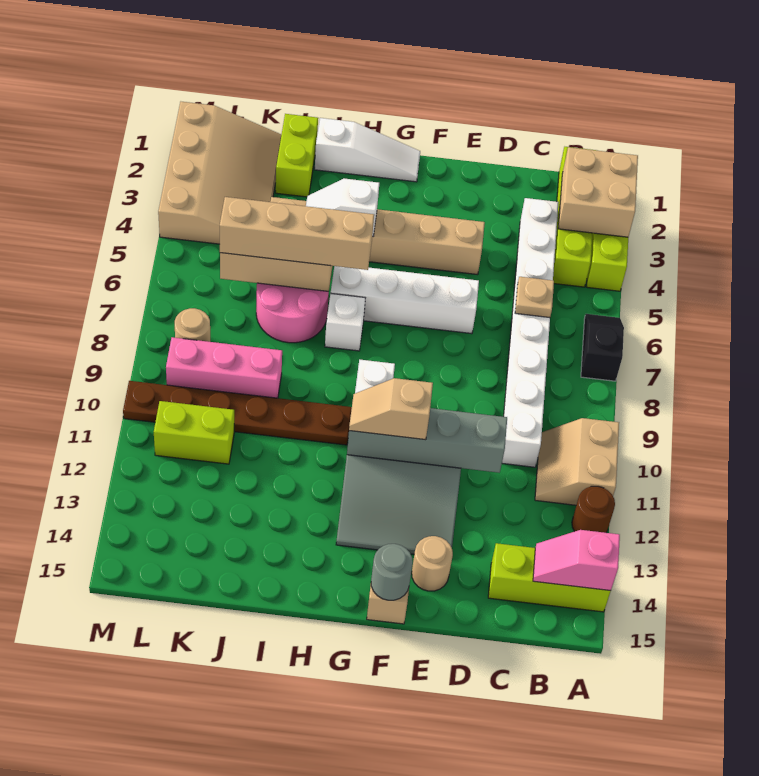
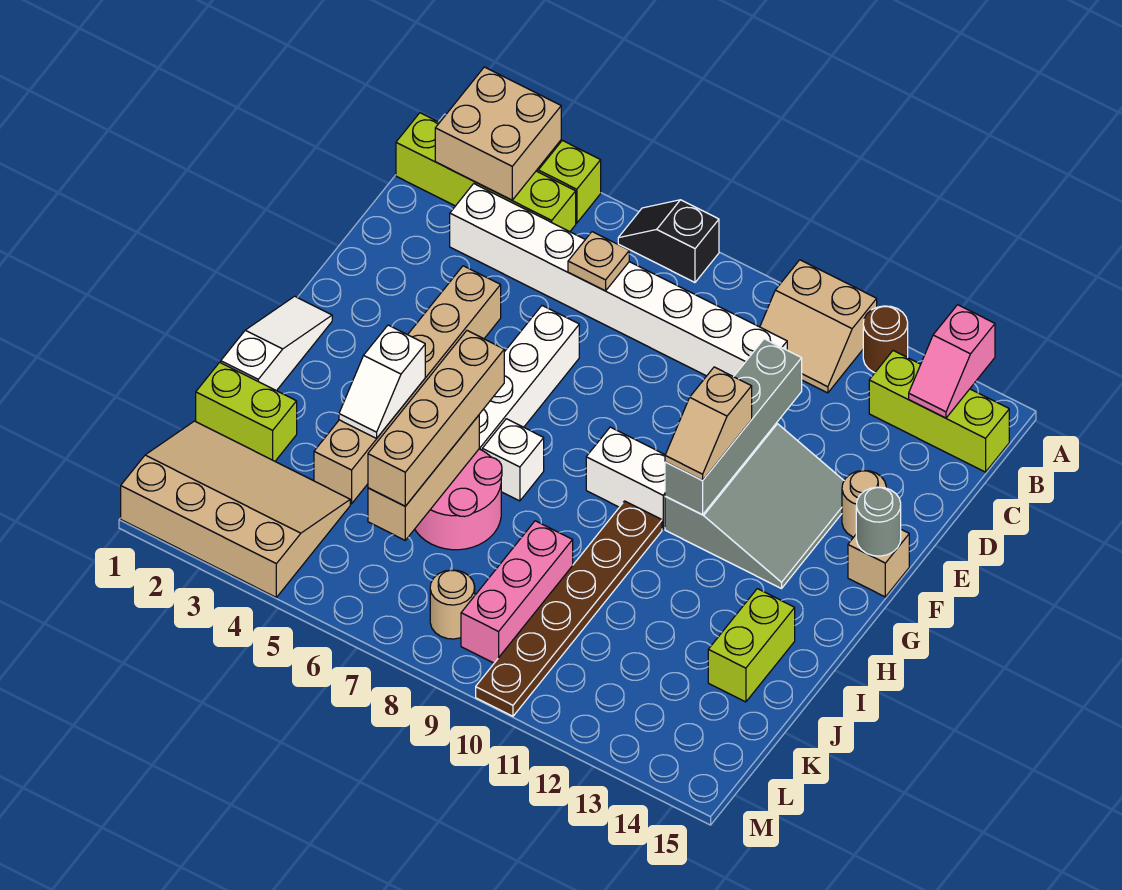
lime 1x3 brick [488,543,611,612] -> lime 1x3 brick turned to [869,351,1009,472]
lime 1x2 brick [154,401,234,464] -> lime 1x2 brick moved to [708,589,795,702]

